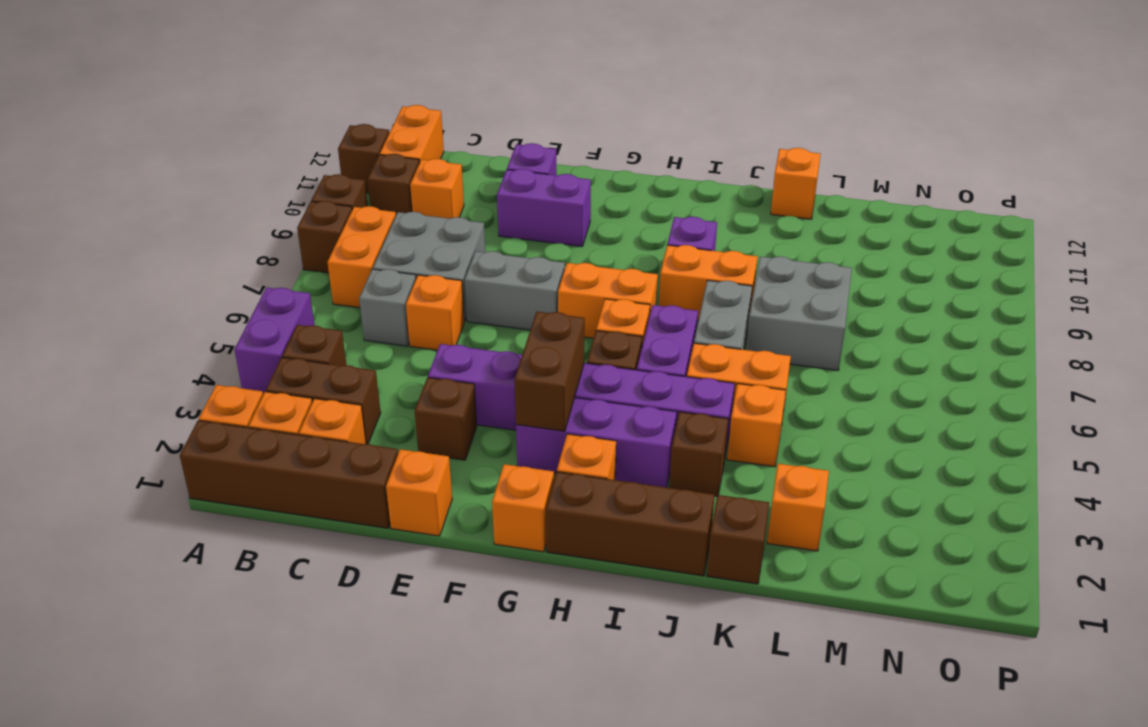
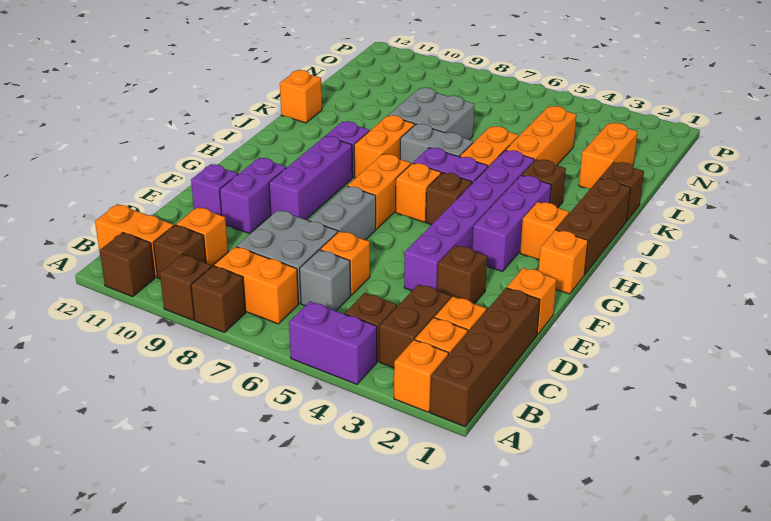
none -> purple 1x3 brick [269,136,353,220]
brown 1x2 brick [514,312,585,431] -> none
orange 1x1 brick [727,384,786,467] -> orange 1x3 brick [506,106,576,165]
orange 1x1 brick [767,464,829,551] -> orange 1x2 brick [579,123,638,188]

